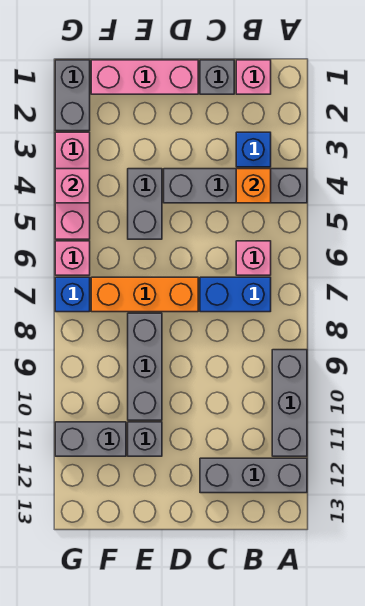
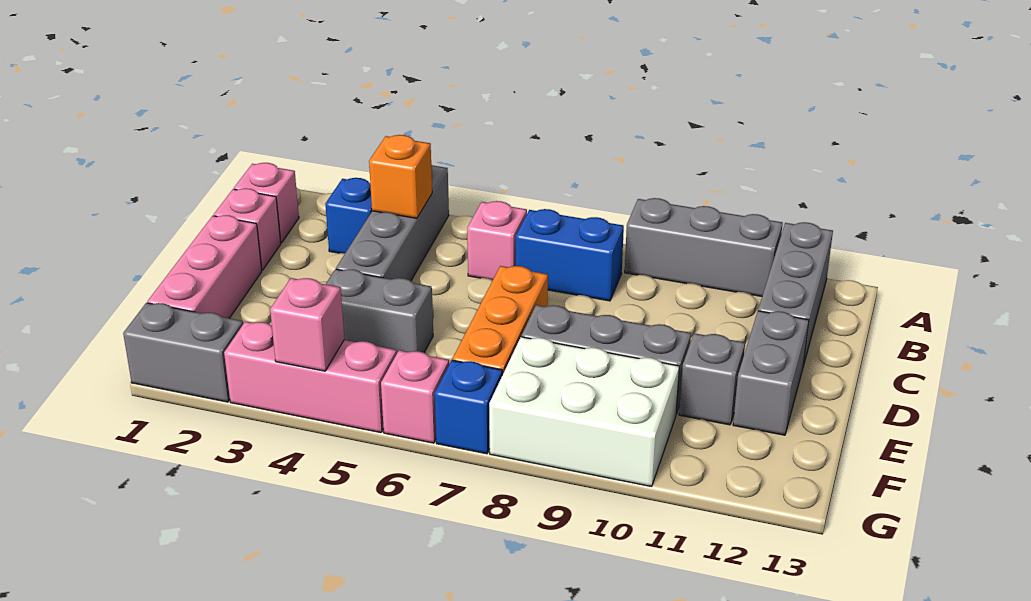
blue 1x2 brick [200,277,271,312] -> blue 1x2 brick turned to [516,209,624,301]
grey 1x1 brick [200,60,234,94] -> pink 1x1 brick [214,188,281,270]
none -> white 2x3 brick [489,337,679,487]
grey 1x2 brick [55,422,126,456] -> grey 1x2 brick moved to [733,311,809,435]

